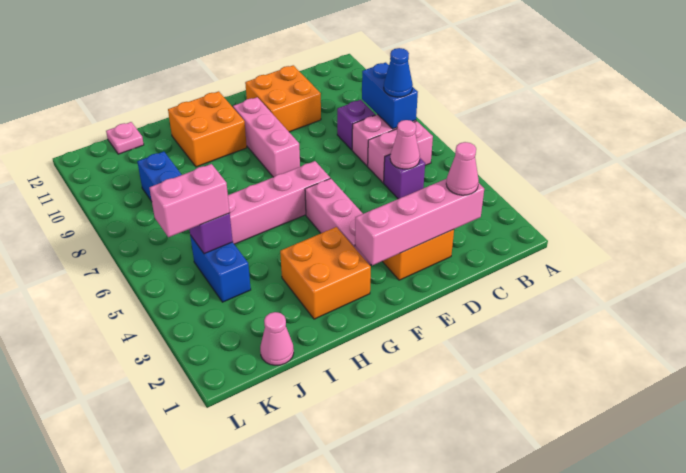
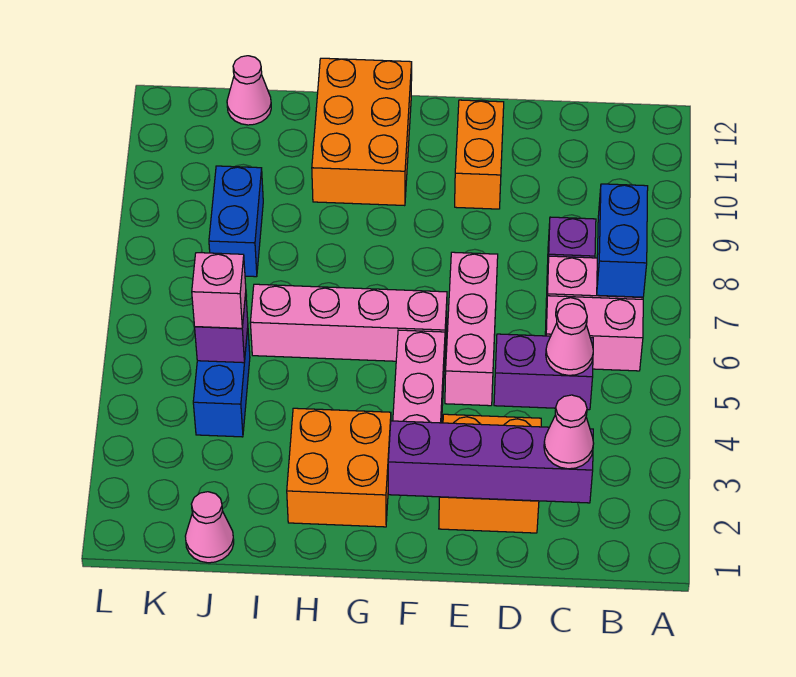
blue 1x1 cone [384,48,413,97] -> none
pink 1x4 brick [355,179,484,265] -> purple 1x4 brick [388,421,593,503]
purple 1x1 brick [384,154,425,199] -> purple 1x2 brick [494,334,593,410]
orange 2x2 brick [245,65,321,132] -> orange 1x2 brick [455,100,504,209]
pink 1x3 brick [233,97,300,177] -> pink 1x3 brick moved to [445,252,498,406]
orange 2x2 brick [168,91,247,167] -> orange 2x3 brick [312,58,412,206]
pink 1x2 brick [149,164,230,237] -> pink 1x1 brick [192,253,246,328]
pink 1x1 plate [106,122,144,154] -> pink 1x1 cone [227,56,271,125]

